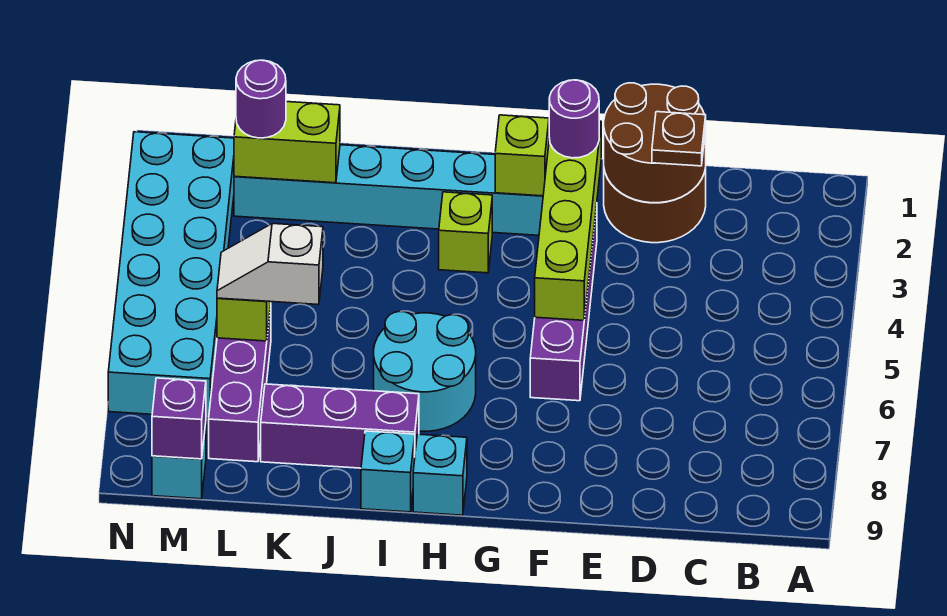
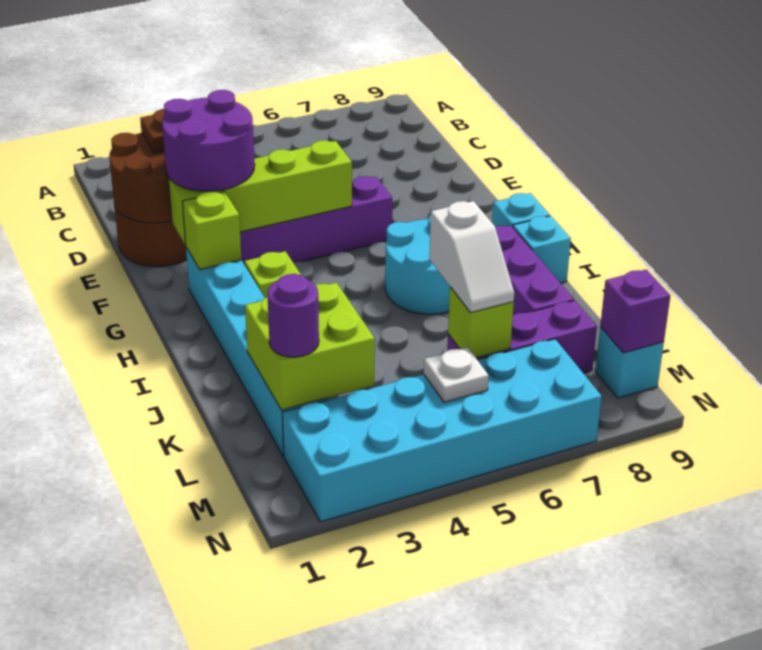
purple 1x1 round brick [549,80,599,158] -> purple 2x2 round brick [162,90,255,191]
lime 1x2 brick [234,102,340,183] -> lime 2x2 brick [245,283,375,410]
none -> white 1x1 plate [424,347,489,402]

